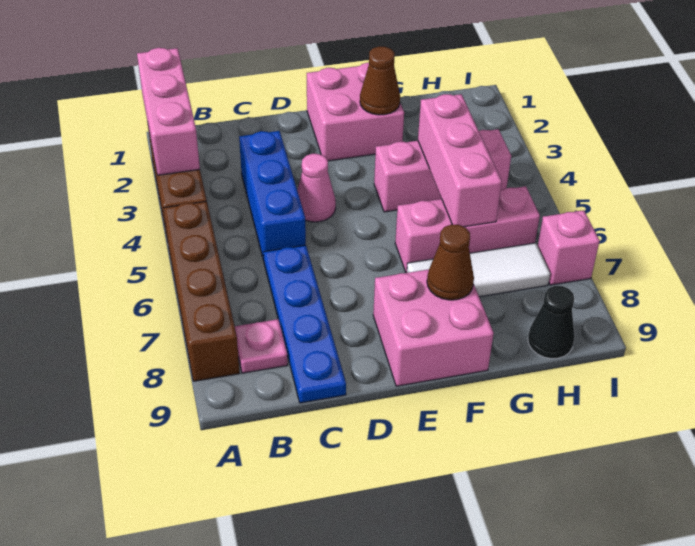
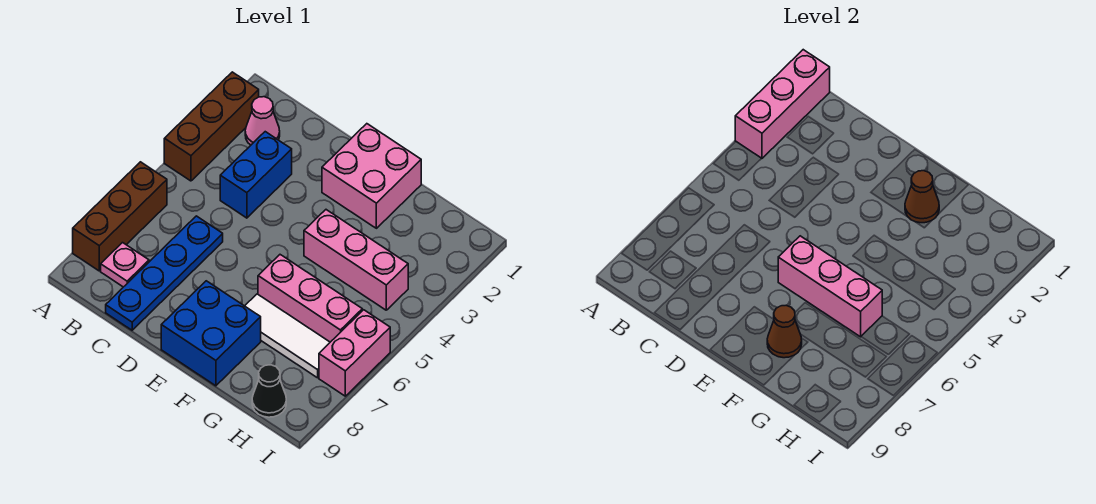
brown 1x4 brick [164,201,240,381] -> brown 1x3 brick [73,162,167,271]
blue 1x3 brick [239,131,306,261] -> blue 1x2 brick [220,132,292,218]
pink 1x1 cone [297,154,336,222] -> pink 1x1 cone moved to [245,97,280,145]
pink 2x2 brick [373,269,494,386] -> blue 2x2 brick [161,281,261,386]
pink 1x3 brick [418,94,502,227] -> pink 1x3 brick turned to [778,236,882,337]
pink 1x1 brick [538,210,600,285] -> pink 1x2 brick [319,310,390,396]

